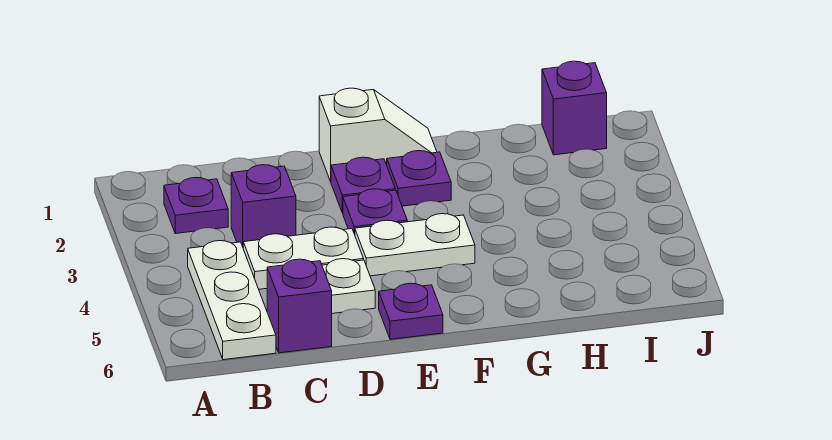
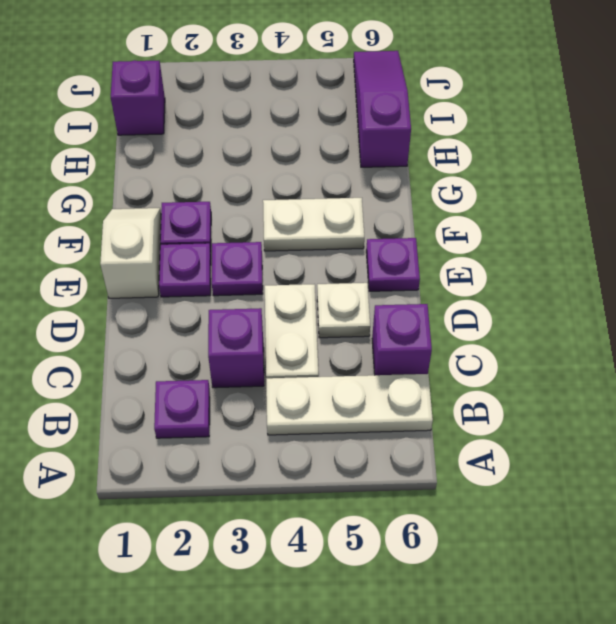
white 1x2 plate [355,214,475,276] -> white 1x2 plate turned to [263,198,364,251]
none -> purple 1x3 slope [354,51,411,167]

